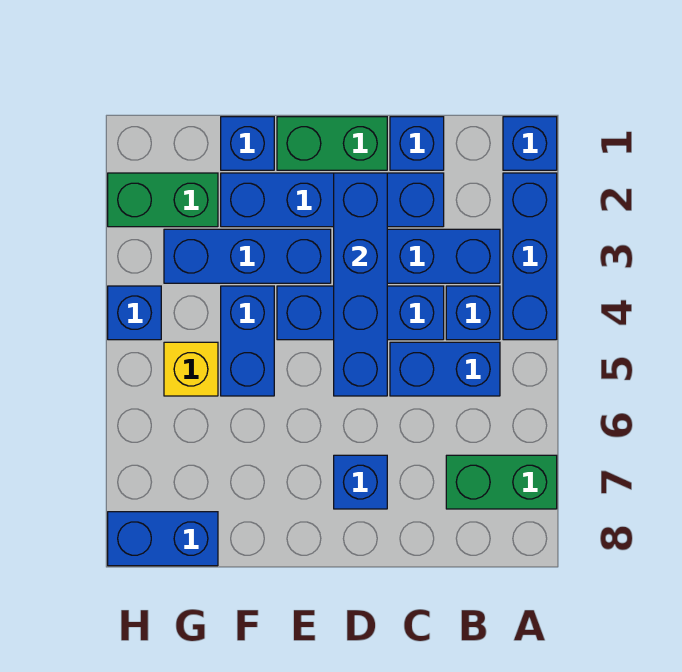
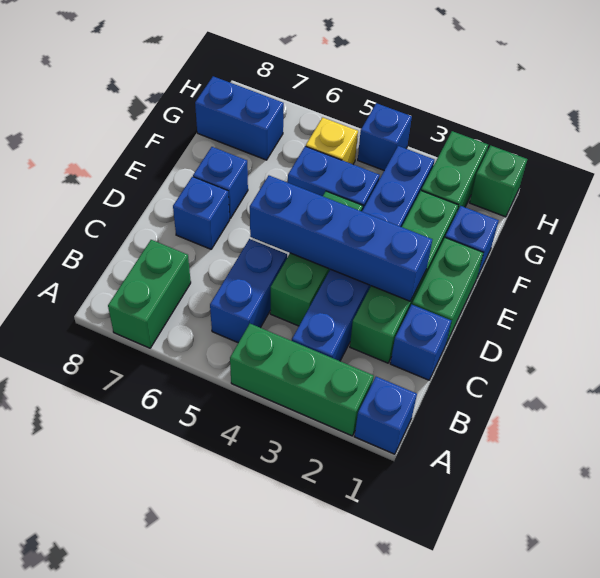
blue 1x3 brick [503,173,557,340] -> green 1x3 brick [230,324,374,436]
blue 1x1 brick [446,286,500,340] -> blue 1x1 brick moved to [193,147,248,218]
blue 1x4 brick [221,173,444,227] -> green 1x4 brick [350,191,458,363]
blue 1x3 brick [277,286,444,340] -> green 1x3 brick [270,191,363,326]
blue 1x2 brick [108,512,218,566] -> blue 1x2 brick turned to [195,76,284,160]
none -> green 1x1 brick [470,145,527,217]

